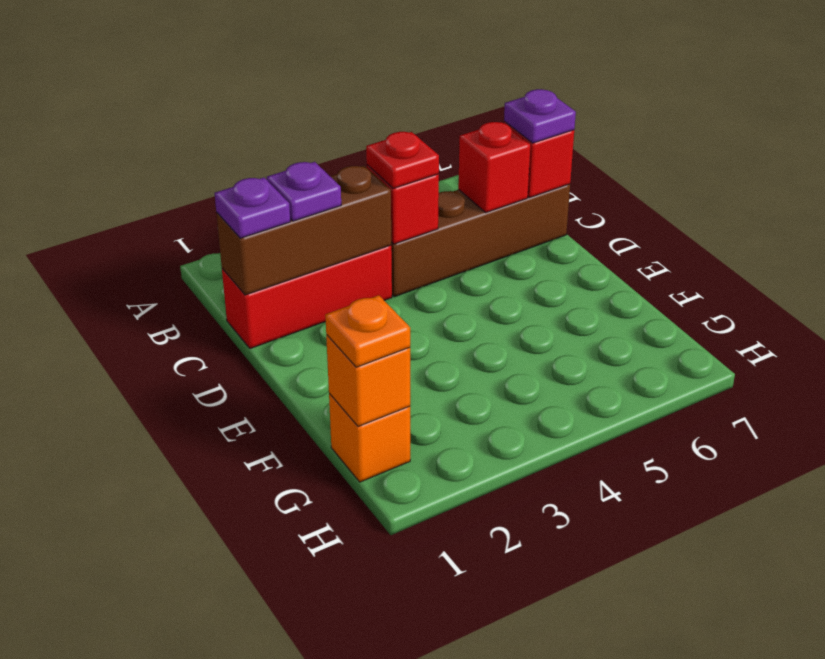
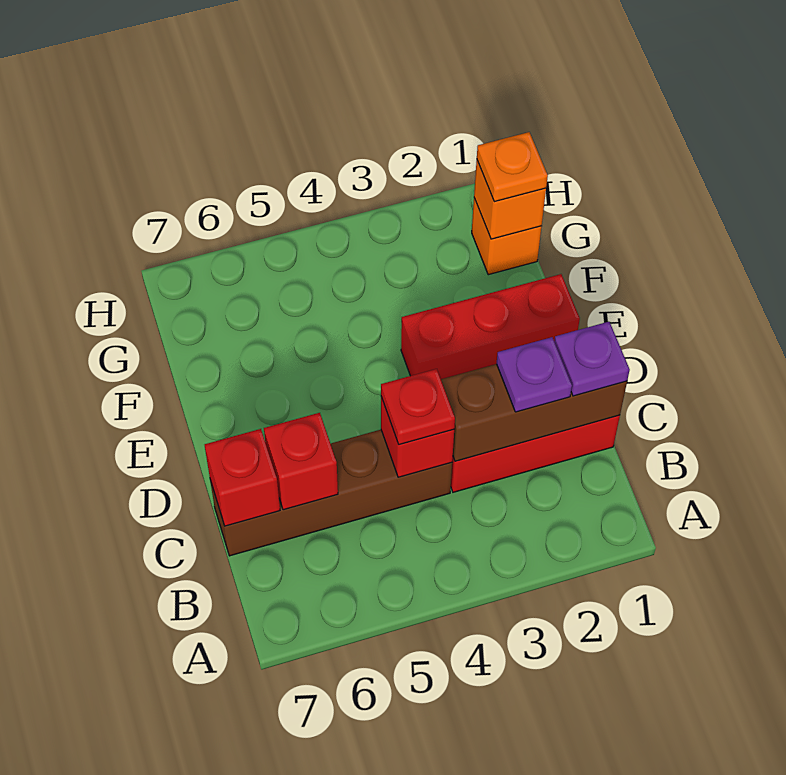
purple 1x1 plate [504,89,576,143] -> none
none -> red 1x3 brick [401,274,580,379]

